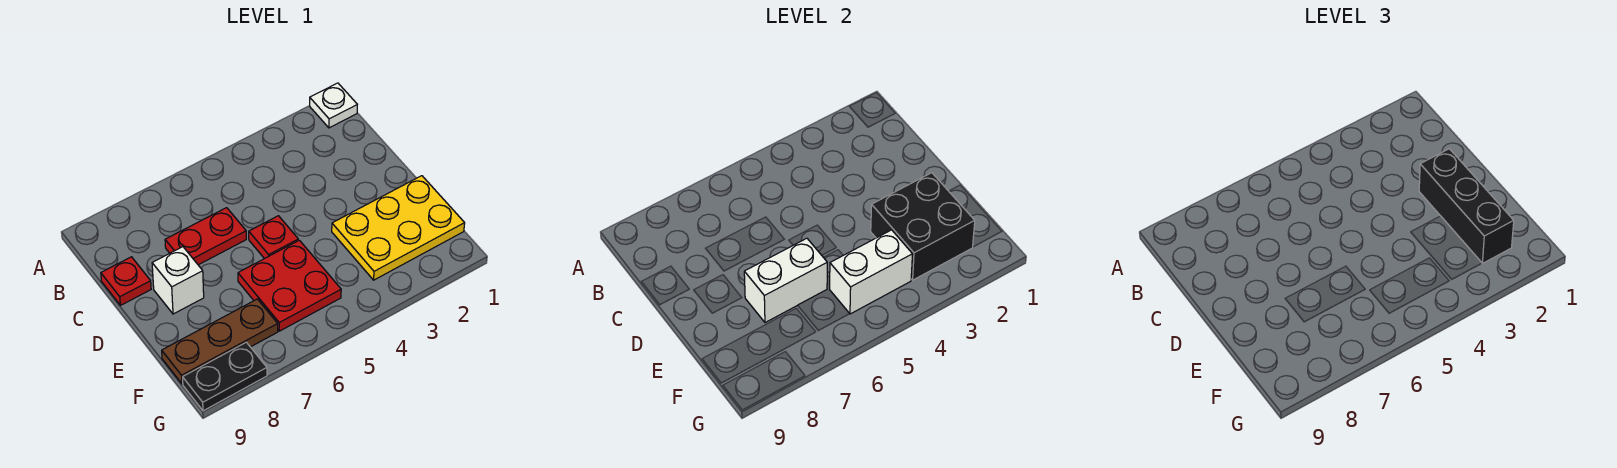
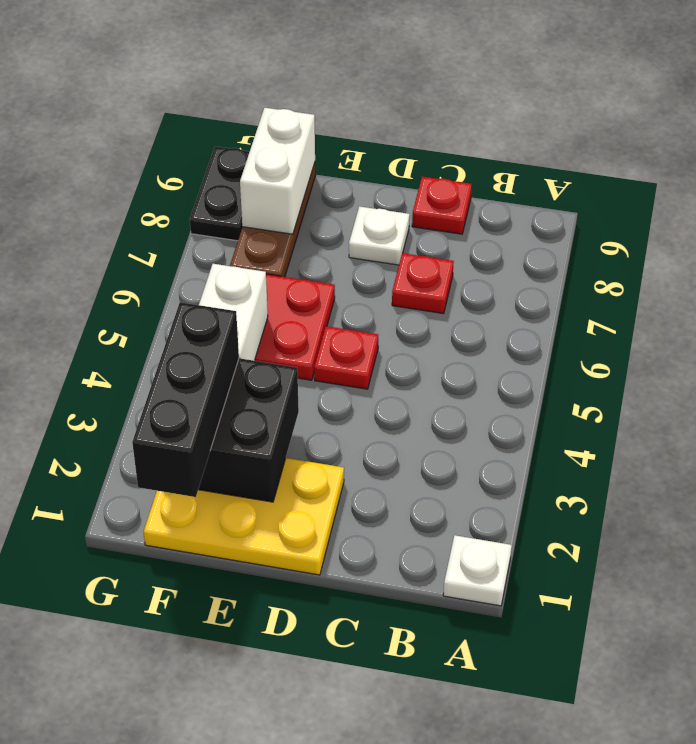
red 1x2 plate [165,208,246,265] -> red 1x1 plate [392,253,454,314]
black 1x3 brick [1419,149,1514,263] -> black 1x3 brick turned to [132,302,239,497]
white 1x1 brick [152,247,204,314] -> white 1x1 plate [349,206,410,265]
yellow 2x3 plate [332,176,465,280] -> yellow 2x3 plate turned to [144,458,344,575]
white 1x2 brick [744,238,827,323] -> white 1x2 brick moved to [240,108,315,234]

